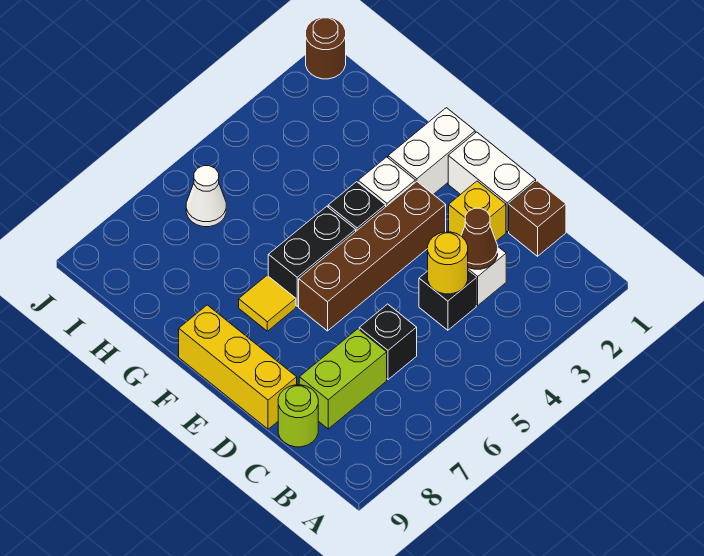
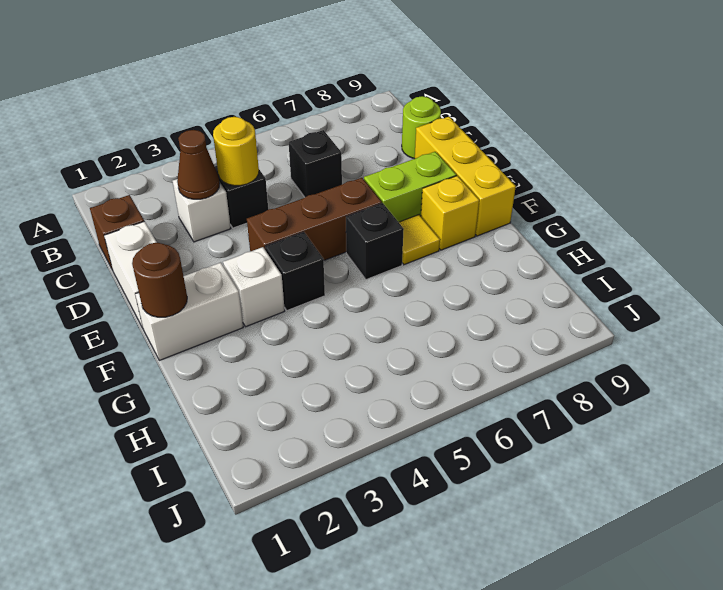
lime 1x2 brick [299,329,387,429] -> lime 1x2 brick moved to [364,152,456,222]
yellow 1x1 brick [449,181,506,241] -> yellow 1x1 brick moved to [421,176,479,250]
brown 1x4 brick [299,182,446,331] -> brown 1x3 brick [247,178,382,260]
black 1x2 brick [268,206,356,306] -> black 1x1 brick [346,203,404,280]
white 1x1 cone [186,166,226,227] -> none
brown 1x1 round brick [306,17,346,79] -> brown 1x1 round brick moved to [132,243,187,317]

